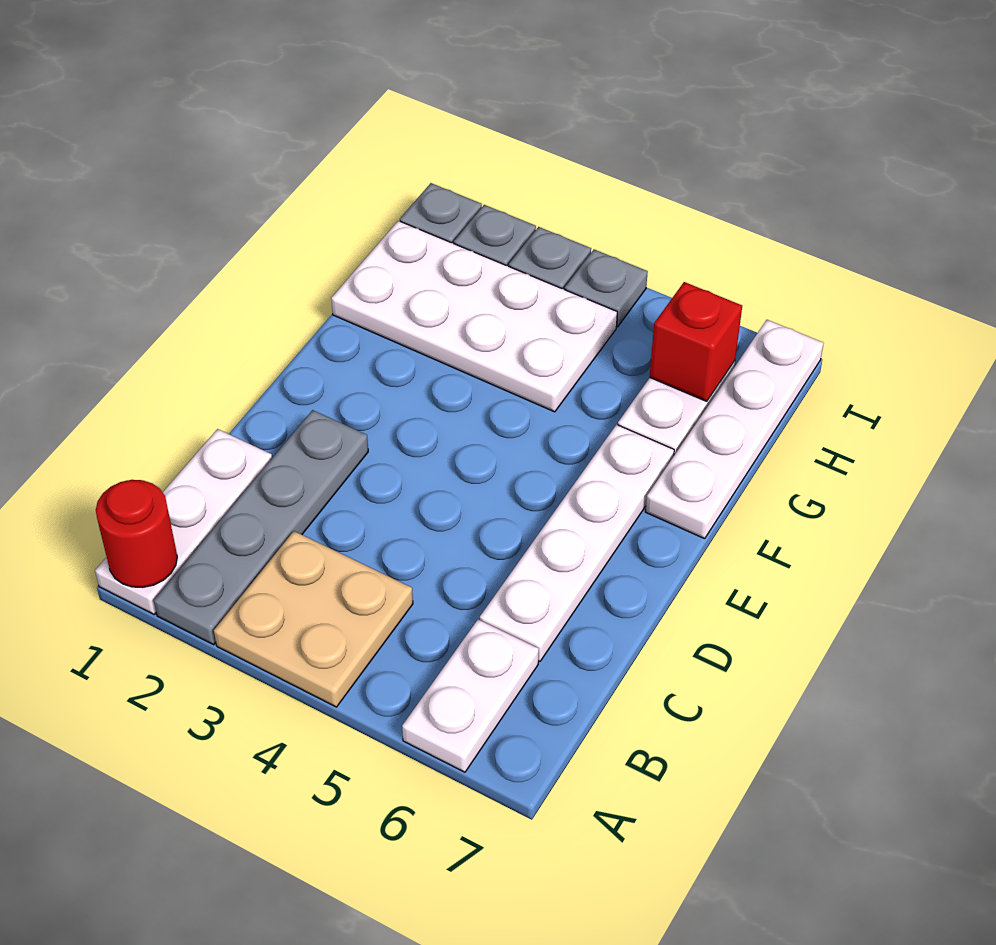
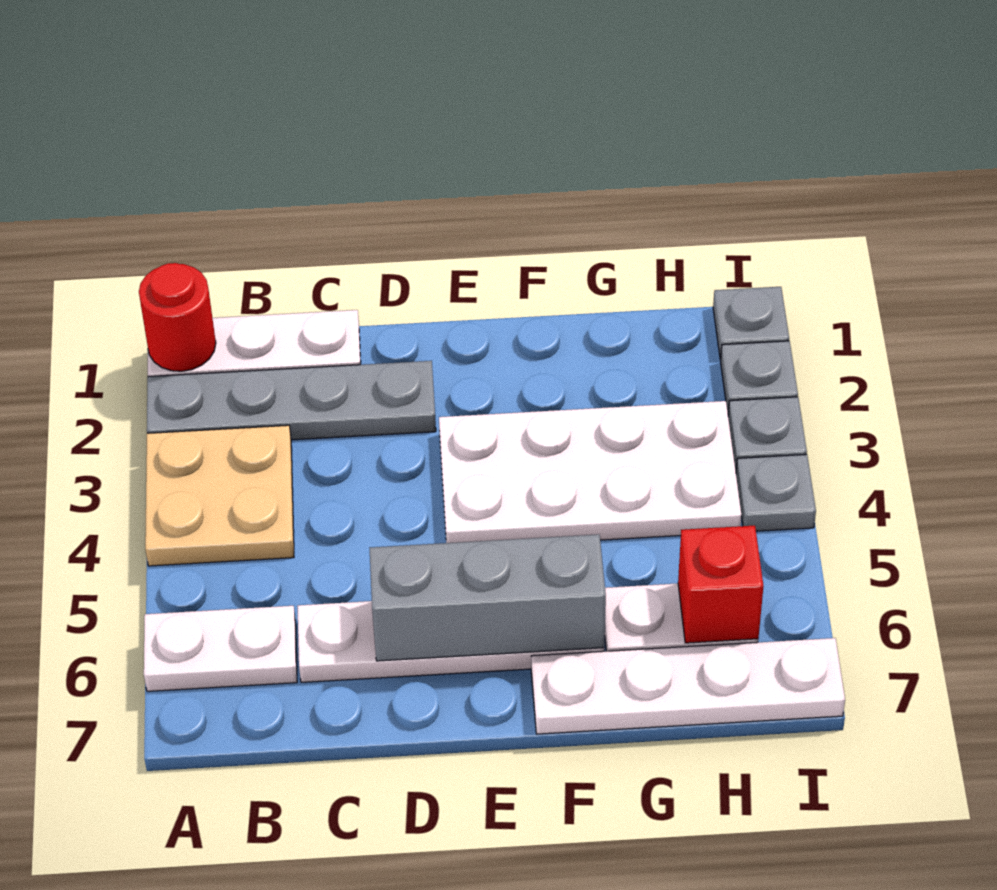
none -> grey 1x3 brick [370,534,606,661]
white 2x4 plate [331,221,617,412] -> white 2x4 plate turned to [439,401,741,543]

